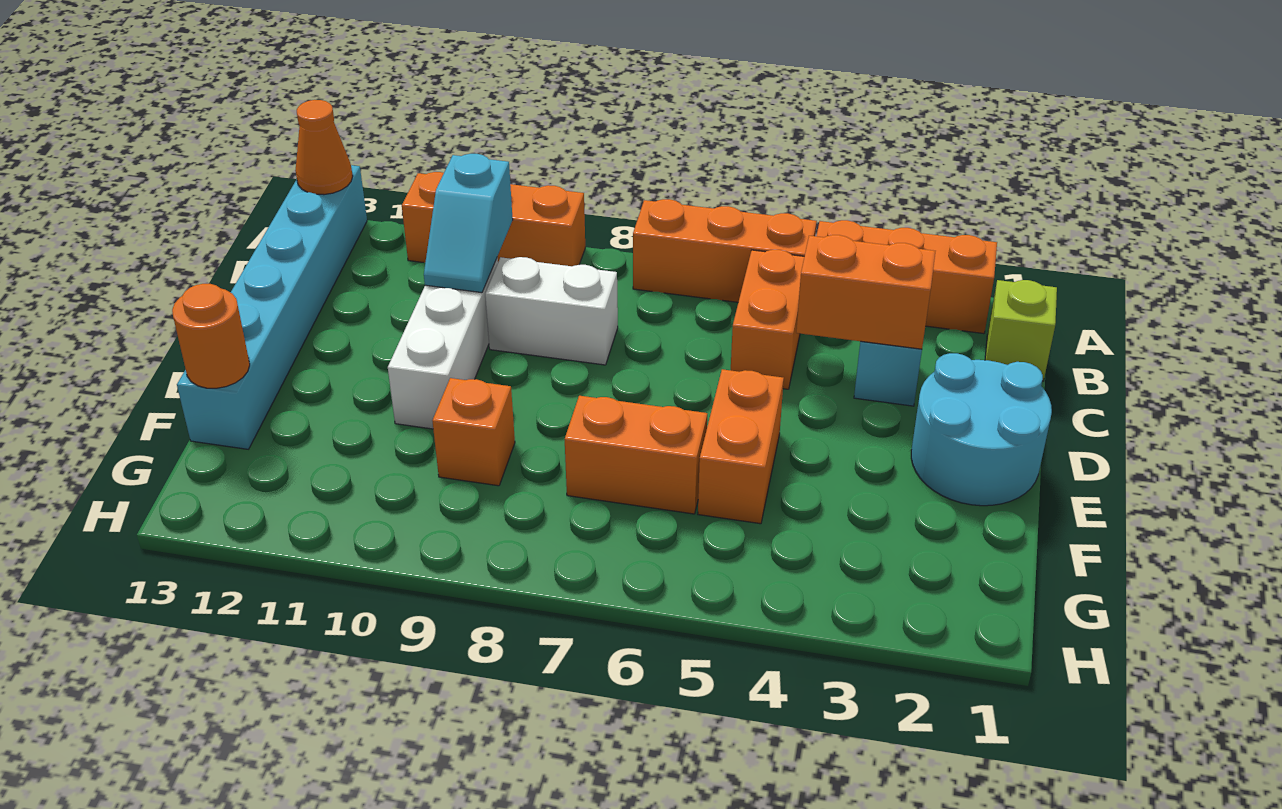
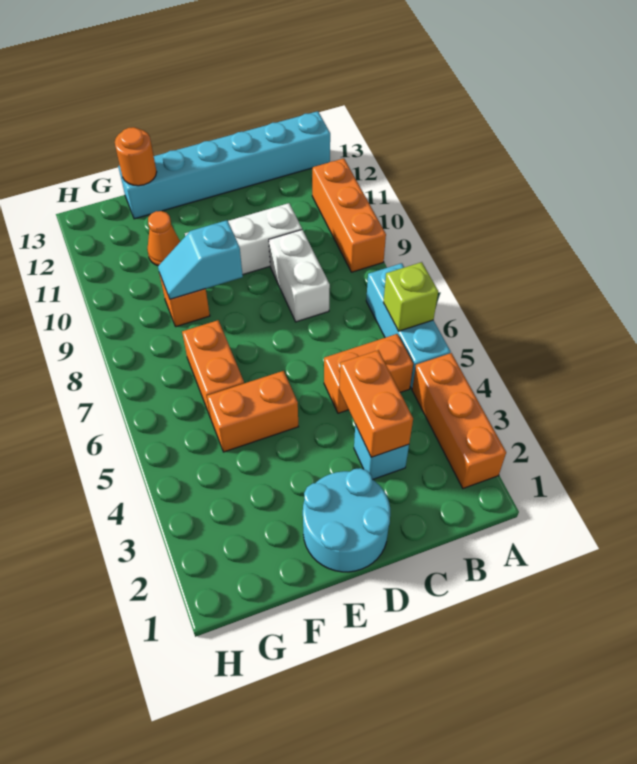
orange 1x3 brick [633,199,817,302] -> cyan 1x3 brick [366,263,451,389]
orange 1x1 cone [295,100,353,195] -> orange 1x1 cone moved to [147,211,180,266]
lime 1x1 brick [985,280,1057,381] -> lime 1x1 brick moved to [383,262,438,331]
cyan 1x2 slope [424,154,513,293] -> cyan 1x2 slope moved to [158,220,243,299]

